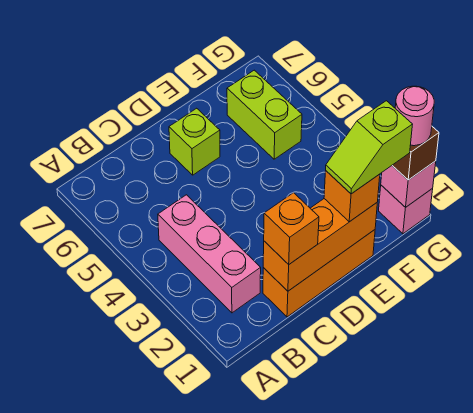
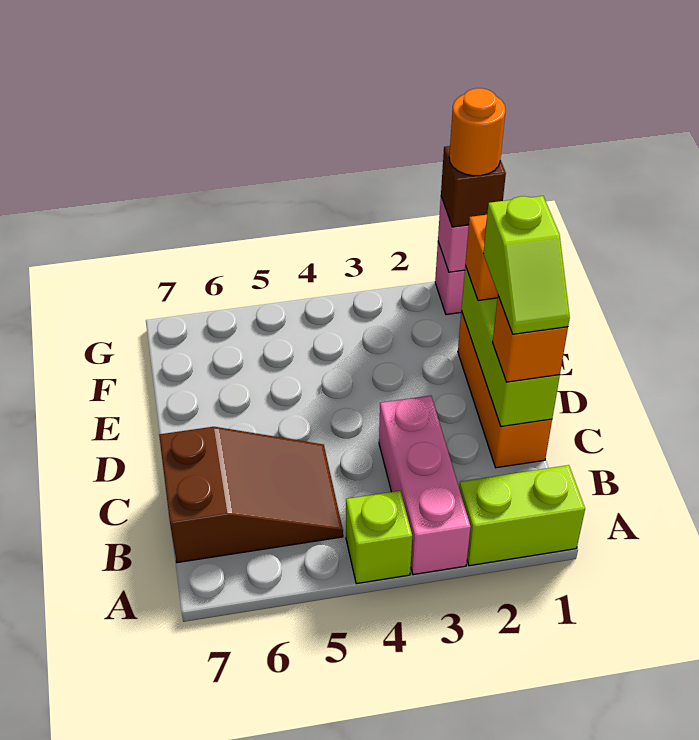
pink 1x3 brick [158,195,261,313] -> pink 1x3 brick turned to [379,396,471,575]
none -> brown 2x3 slope [159,427,343,563]
orange 1x3 brick [263,199,377,291] -> lime 1x3 brick [461,266,560,427]
lime 1x1 brick [169,108,220,175] -> lime 1x1 brick moved to [346,491,412,584]
lime 1x2 slope [326,101,413,194] -> lime 1x2 slope moved to [483,196,570,334]
lime 1x2 brick [227,70,302,159] -> lime 1x2 brick moved to [459,465,585,566]
pink 1x1 round brick [395,86,434,146] -> orange 1x1 round brick [449,88,505,176]

